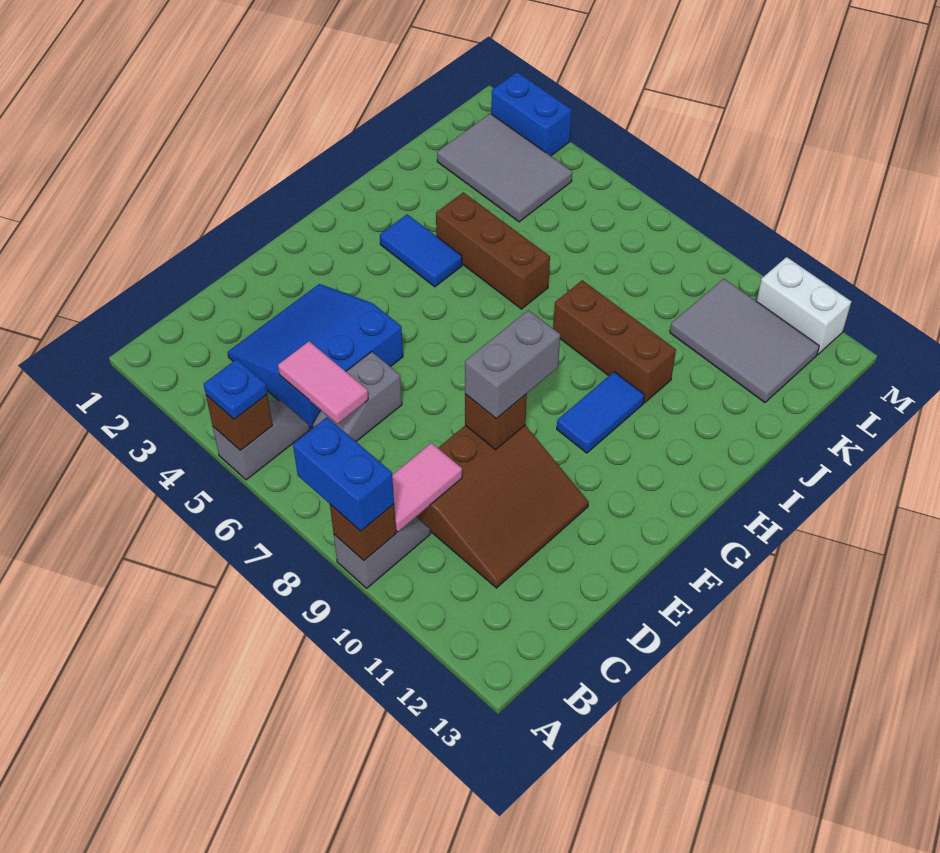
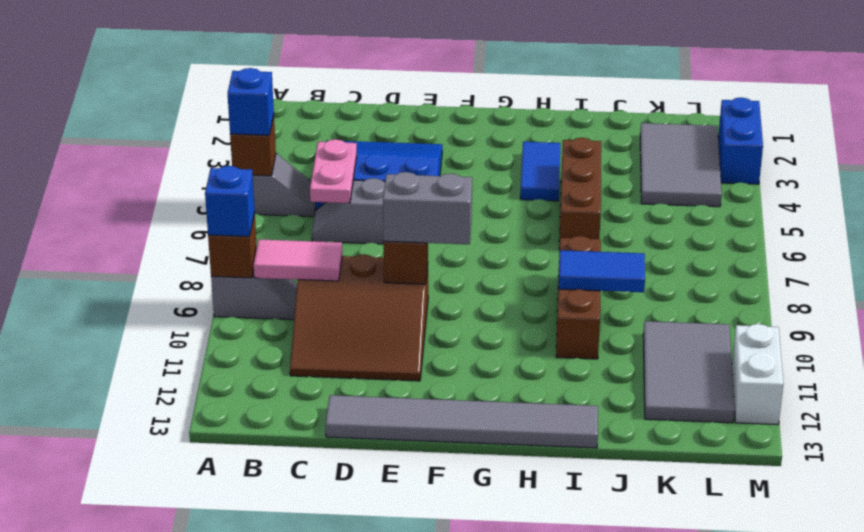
blue 1x1 plate [204,359,267,419] -> blue 1x1 brick [227,68,274,135]
blue 1x2 brick [293,417,394,531] -> blue 1x1 brick [205,166,255,236]
pink 1x2 tile [278,341,368,424] -> pink 1x2 plate [310,139,357,203]
none -> grey 1x6 tile [325,395,598,448]
blue 1x2 tile [557,372,644,453] -> blue 1x2 tile moved to [559,250,645,292]

